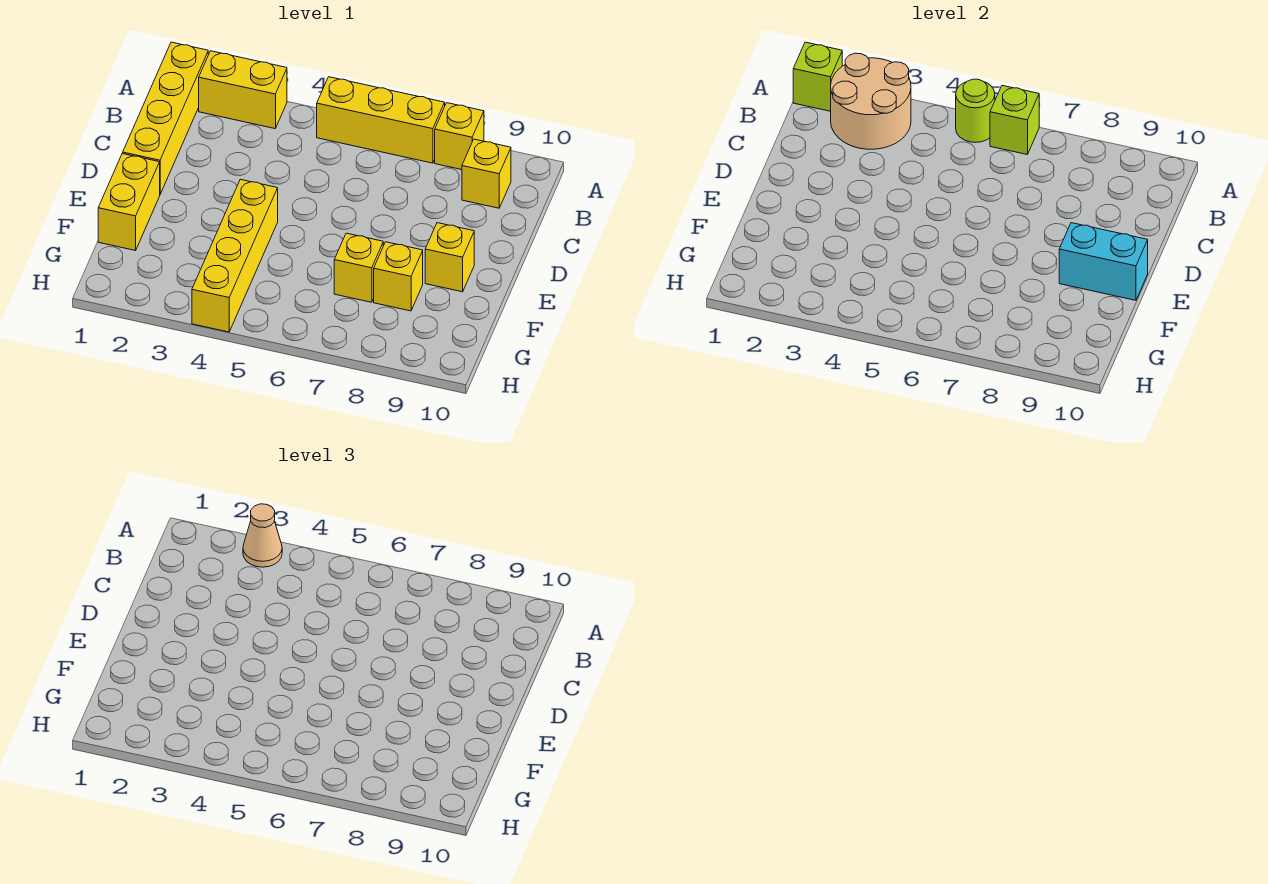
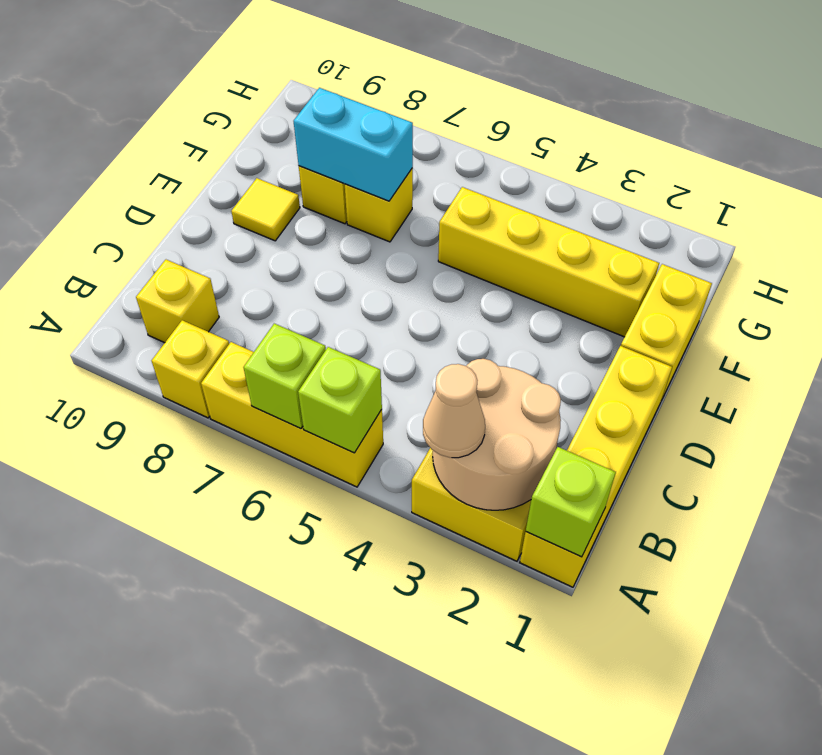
lime 1x1 round brick [956,79,995,142] -> lime 1x1 brick [298,347,382,453]
yellow 1x4 brick [192,179,278,332] -> yellow 1x4 brick turned to [438,187,659,337]
yellow 1x1 brick [425,223,474,292] -> yellow 1x1 tile [231,178,300,241]
cyan 1x2 brick [1059,223,1148,300] -> cyan 1x2 brick moved to [294,88,413,201]

